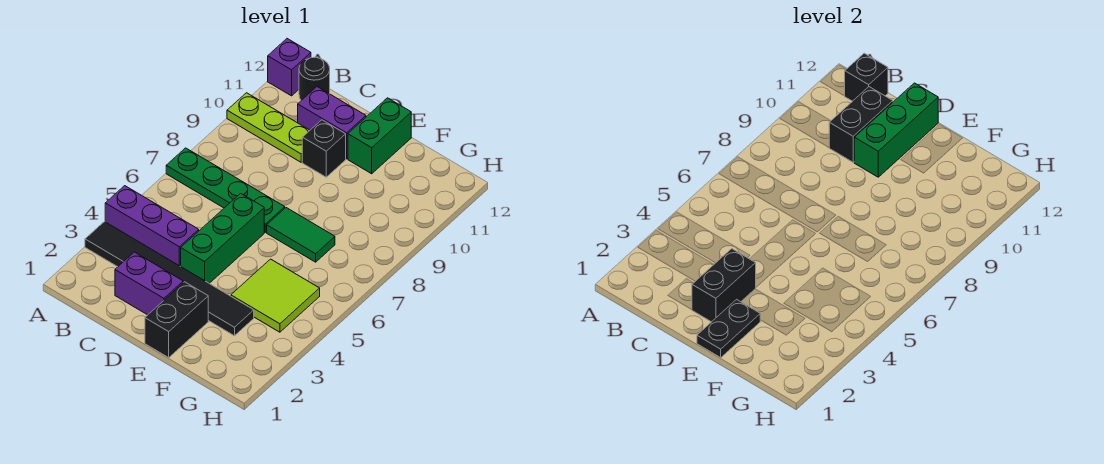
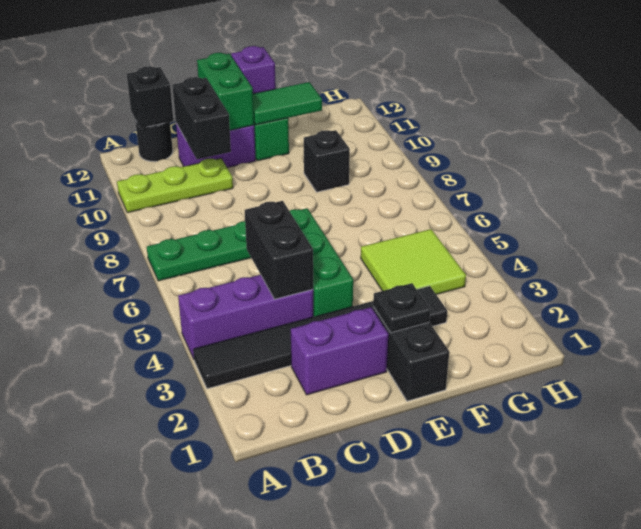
purple 1x1 brick [268,39,311,96] -> purple 1x1 brick moved to [231,46,276,94]
black 1x2 brick [692,249,756,322] -> black 1x2 brick moved to [245,201,313,299]
black 1x1 brick [302,120,346,177] -> black 1x1 brick moved to [304,130,350,192]
green 1x3 brick [854,83,938,177] -> green 1x2 brick [197,53,254,130]
black 1x2 plate [697,299,760,358] -> black 1x1 plate [373,283,430,333]
green 1x2 tile [267,208,335,262] -> green 1x2 tile moved to [253,82,322,125]

